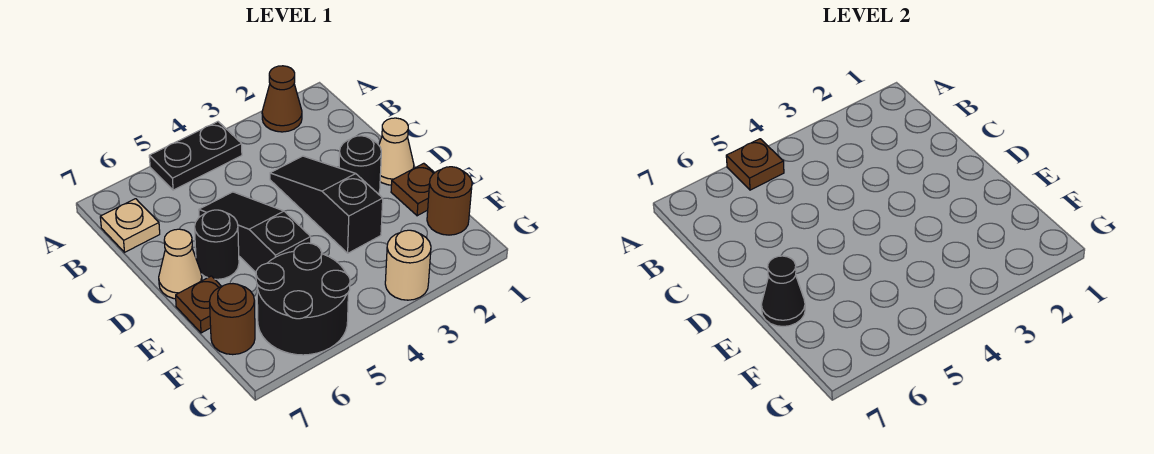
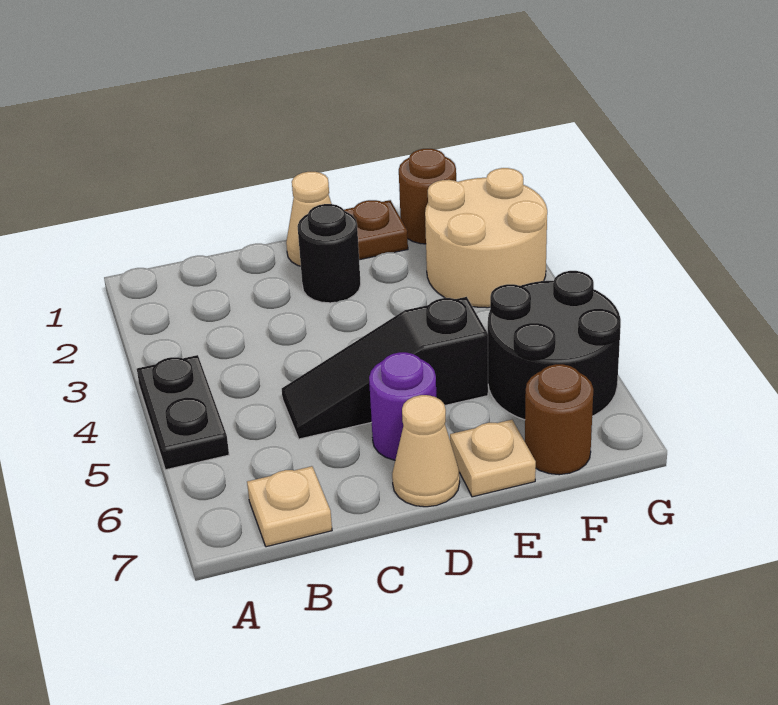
brown 1x1 cone [262,66,302,132] -> none
brown 1x1 plate [726,139,784,190] -> none
black 1x3 slope [270,156,383,253] -> none
black 1x1 round brick [195,210,239,279] -> purple 1x1 round brick [369,352,436,460]
brown 1x1 plate [176,276,221,333] -> tan 1x1 plate [450,420,536,497]
black 1x1 cone [761,256,805,327] -> none
tan 1x1 round brick [385,230,431,300] -> tan 2x2 round brick [425,168,547,308]

